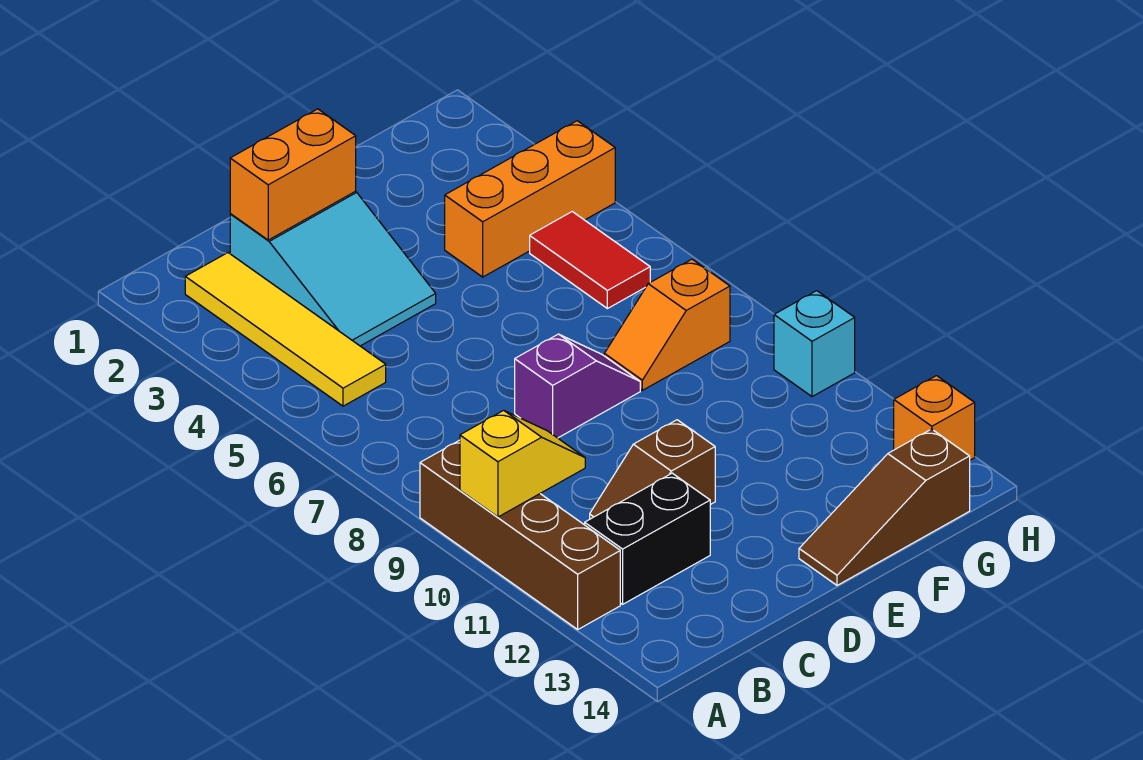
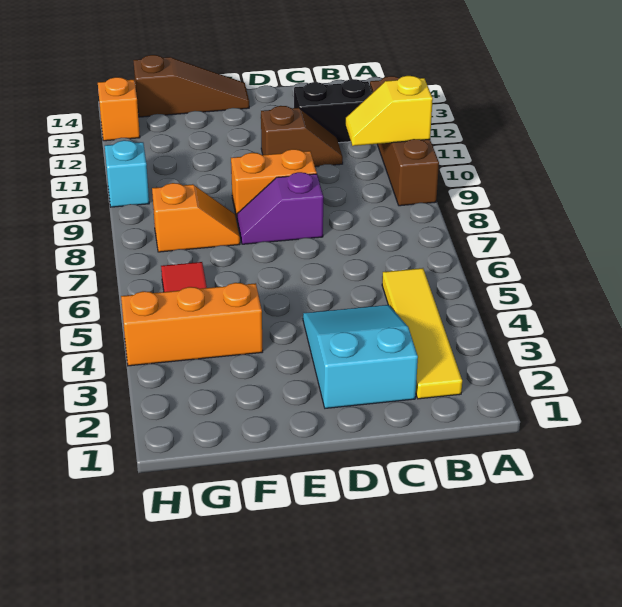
orange 1x2 brick [230,109,356,240] -> orange 1x2 brick moved to [231,149,317,218]

